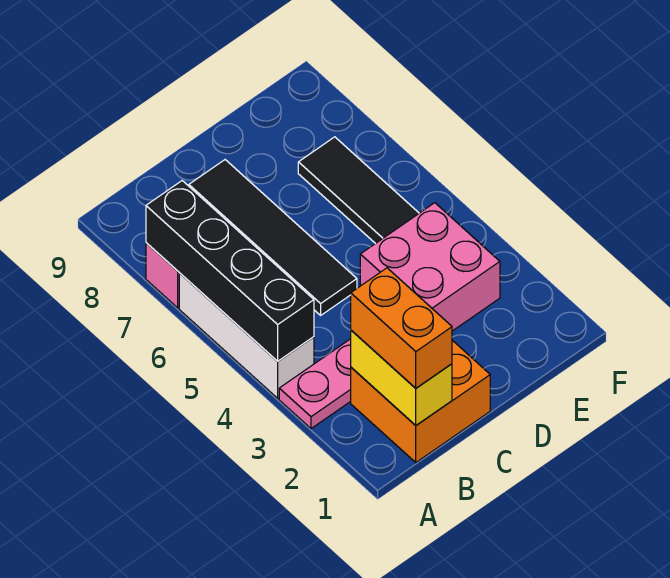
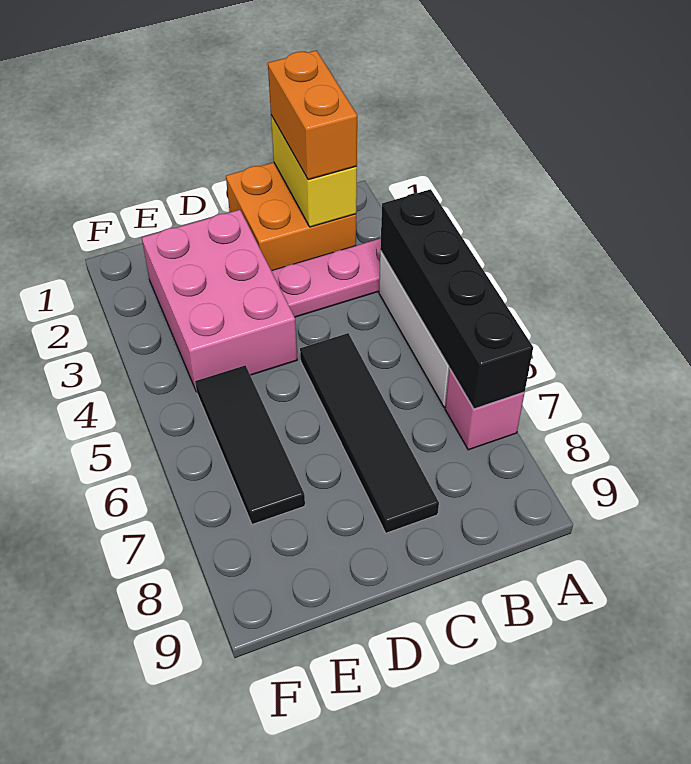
pink 2x2 brick [360,203,500,331] -> pink 2x3 brick [142,210,297,392]

